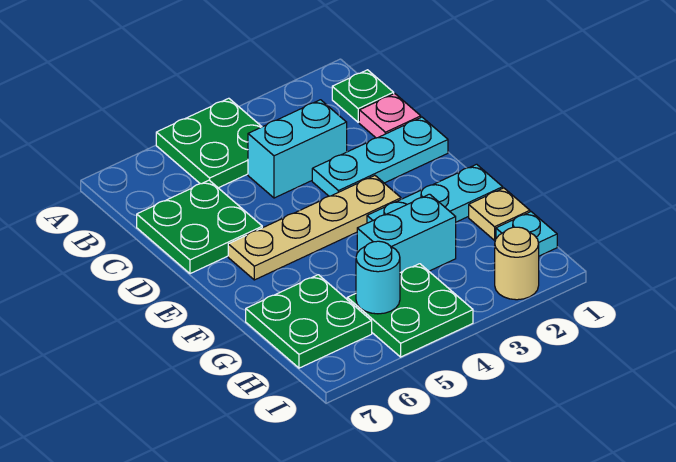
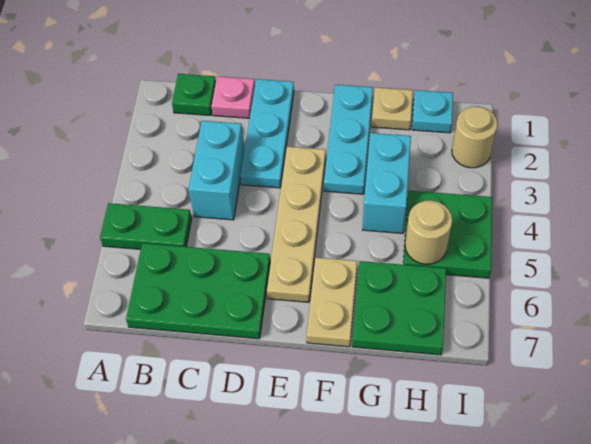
green 2x2 plate [156,98,262,188] -> green 1x2 plate [100,203,192,249]
green 2x2 plate [137,180,262,274] -> green 2x3 plate [126,243,270,339]
none -> tan 1x2 plate [307,258,357,347]
cyan 1x1 round brick [356,241,400,314] -> tan 1x1 round brick [405,201,452,264]

